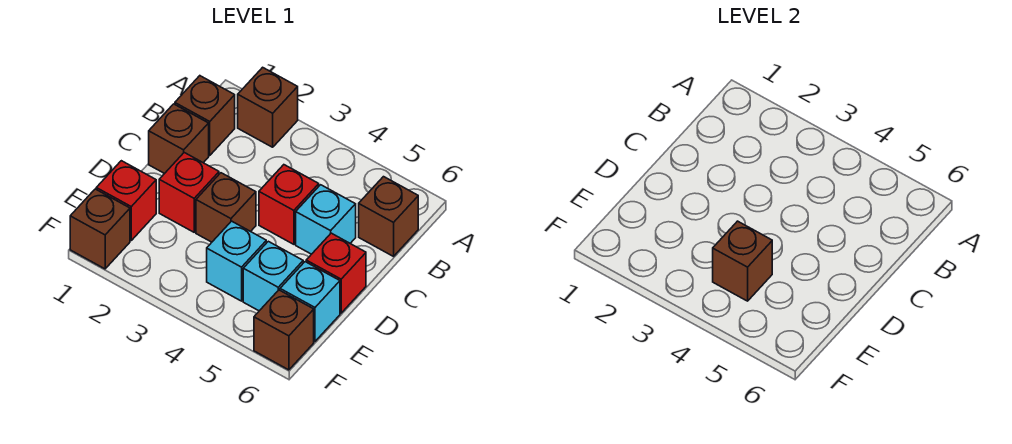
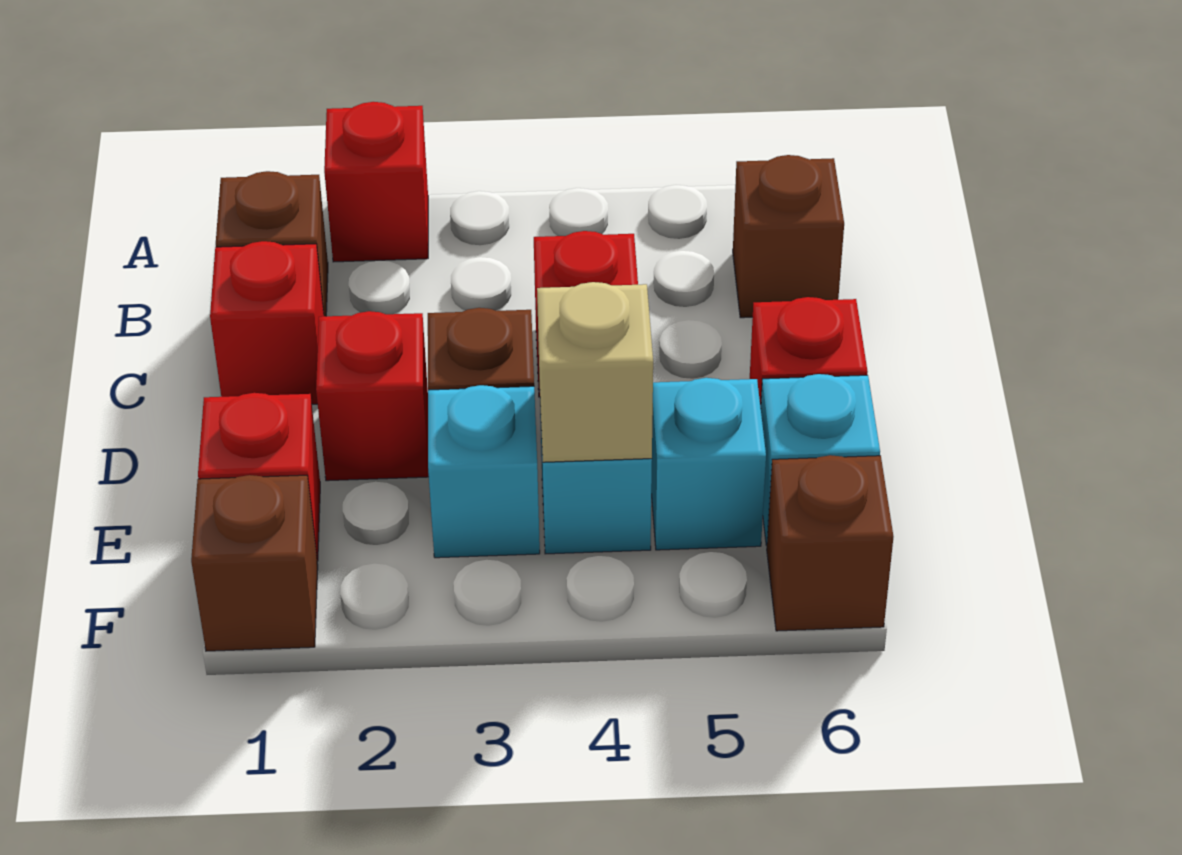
brown 1x1 brick [238,67,298,147] -> red 1x1 brick [324,102,428,262]
brown 1x1 brick [149,104,209,174] -> red 1x1 brick [210,241,324,404]
cyan 1x1 brick [296,185,356,254] -> cyan 1x1 brick moved to [428,385,540,558]
brown 1x1 brick [713,221,772,301] -> tan 1x1 brick [537,282,653,462]

